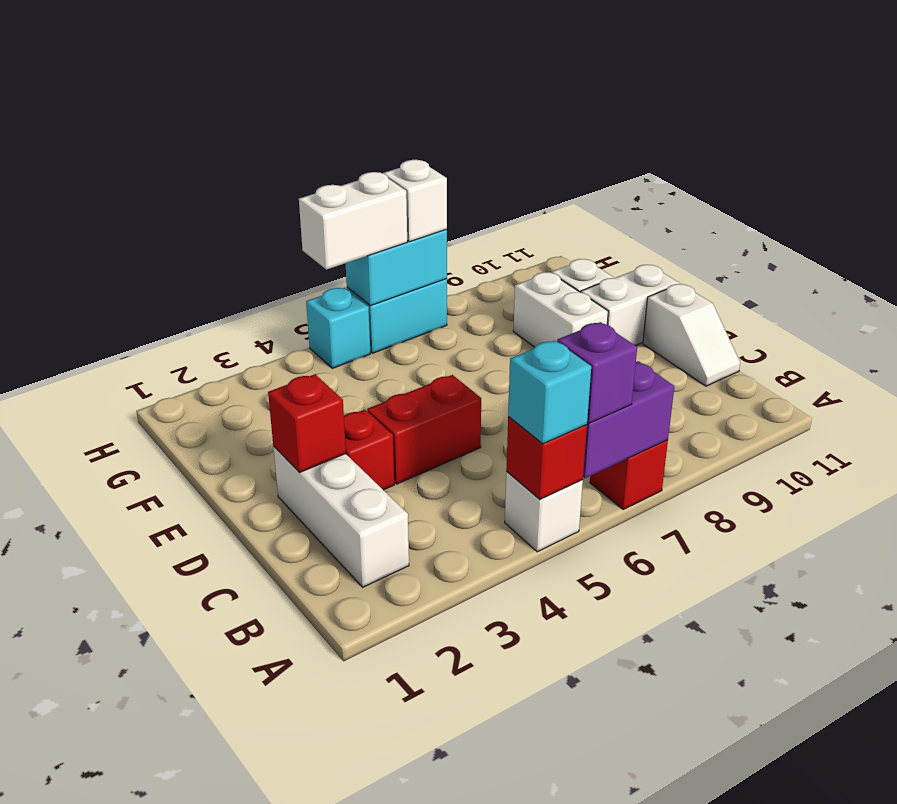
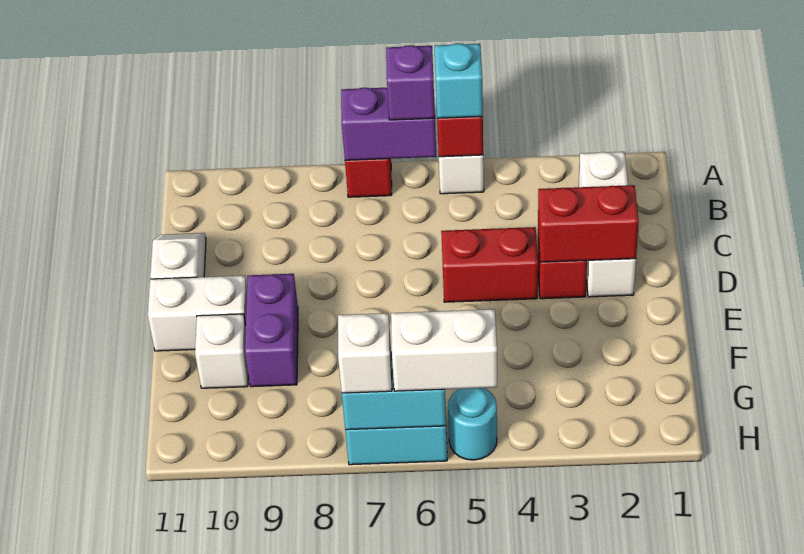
red 1x1 brick [268,374,346,473] -> red 1x2 brick [538,185,639,262]
white 1x2 brick [513,272,608,347] -> purple 1x2 brick [245,274,298,387]
cyan 1x1 brick [306,288,370,368] -> cyan 1x1 round brick [448,388,497,460]

